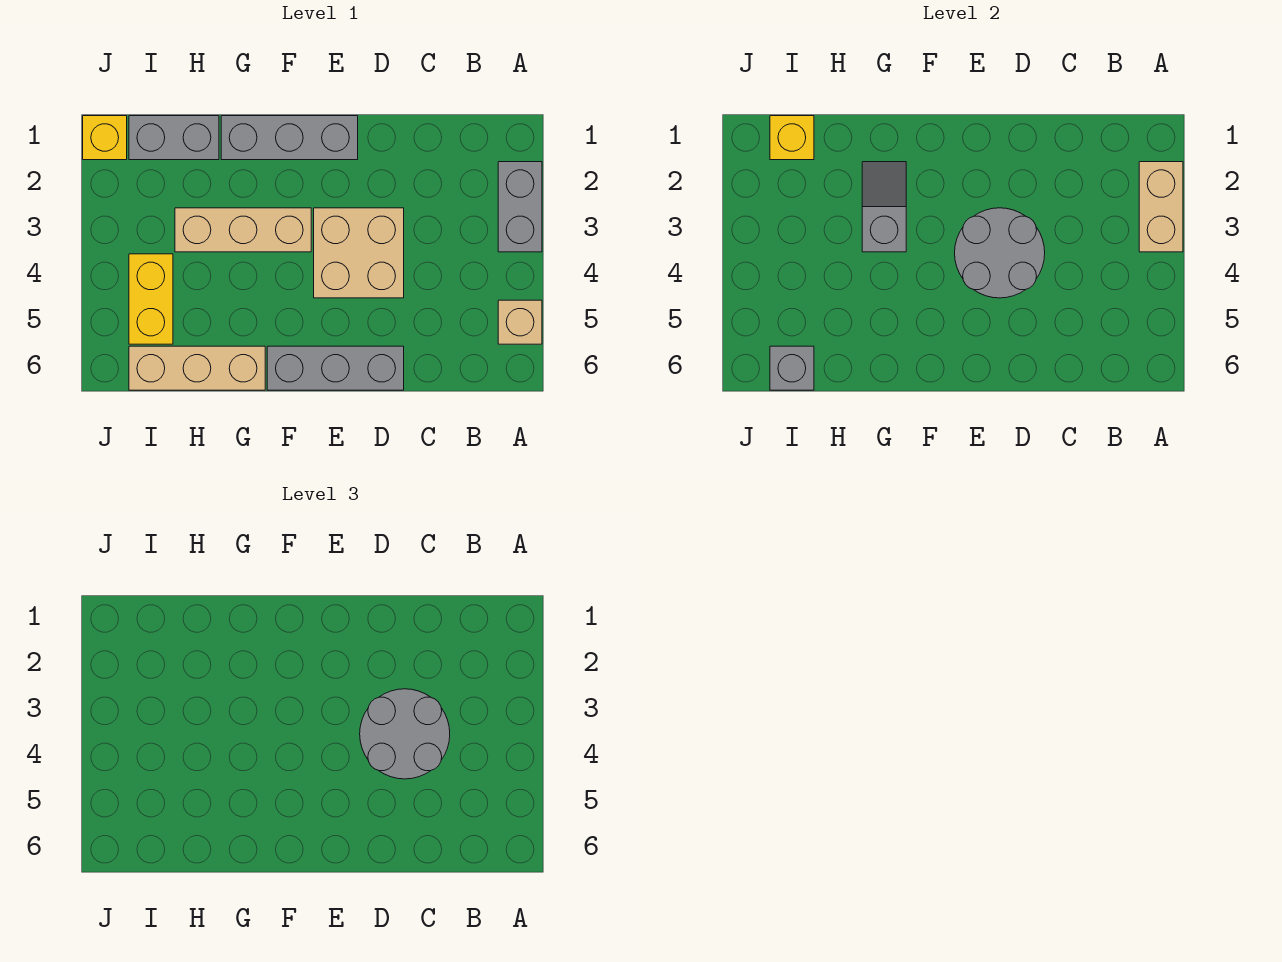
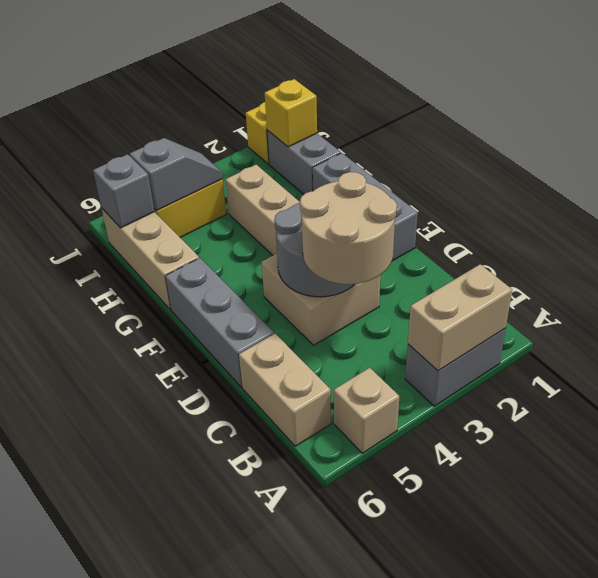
none -> tan 1x2 brick [239,334,331,446]
grey 2x2 round brick [360,689,450,779] -> tan 2x2 round brick [300,172,397,284]
grey 1x2 slope [862,162,906,252] -> grey 1x2 slope moved to [130,138,223,211]

